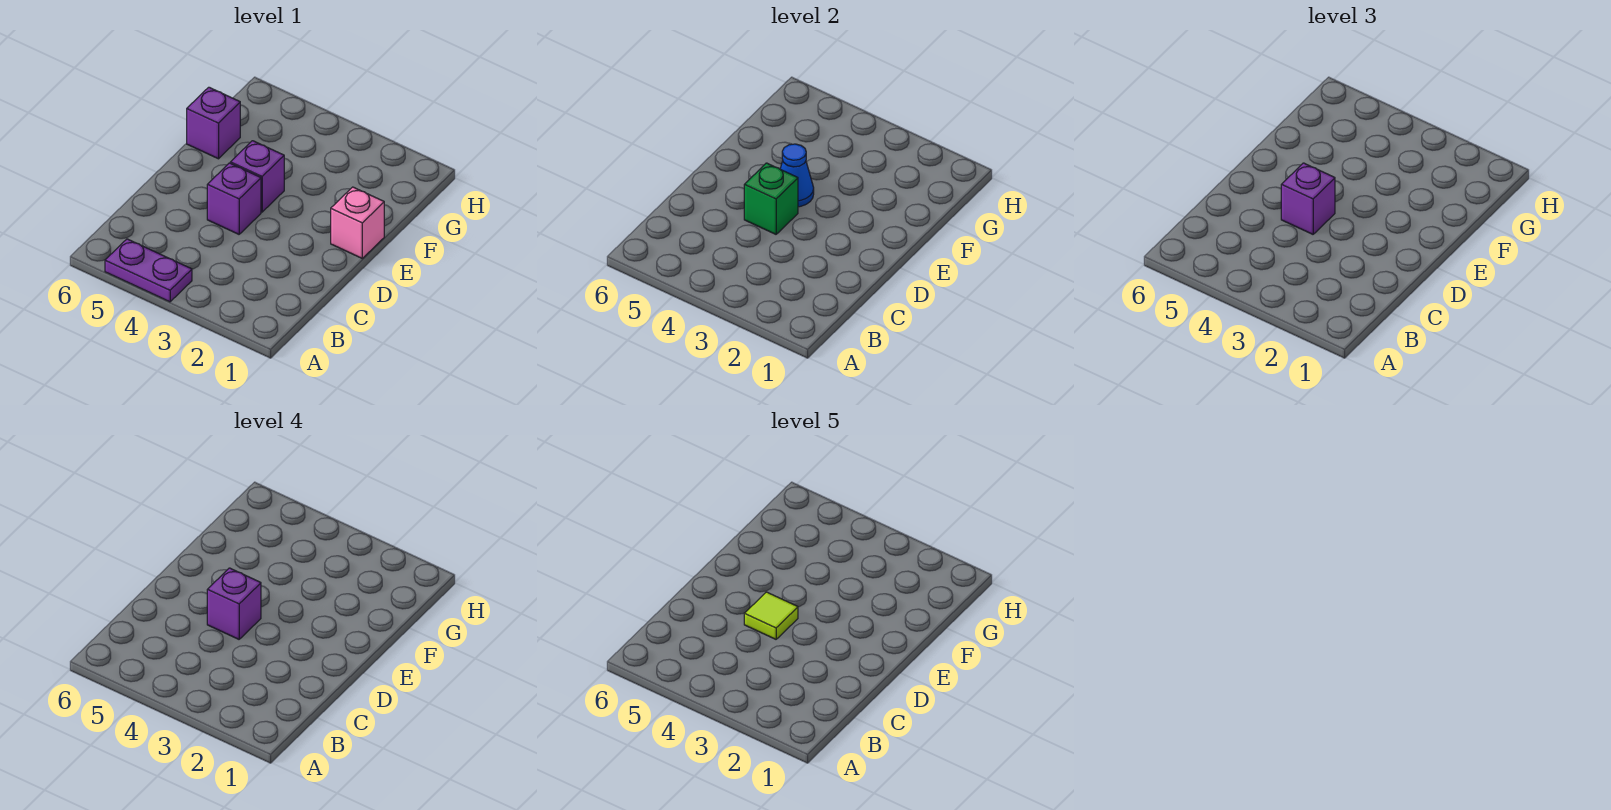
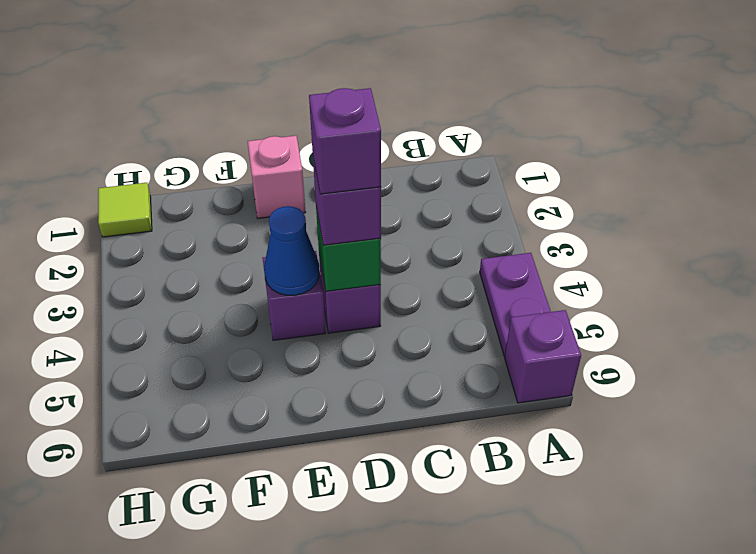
lime 1x1 tile [744,592,798,639] -> lime 1x1 tile moved to [98,183,152,237]
purple 1x1 brick [187,87,240,159] -> purple 1x1 brick moved to [505,310,581,403]

